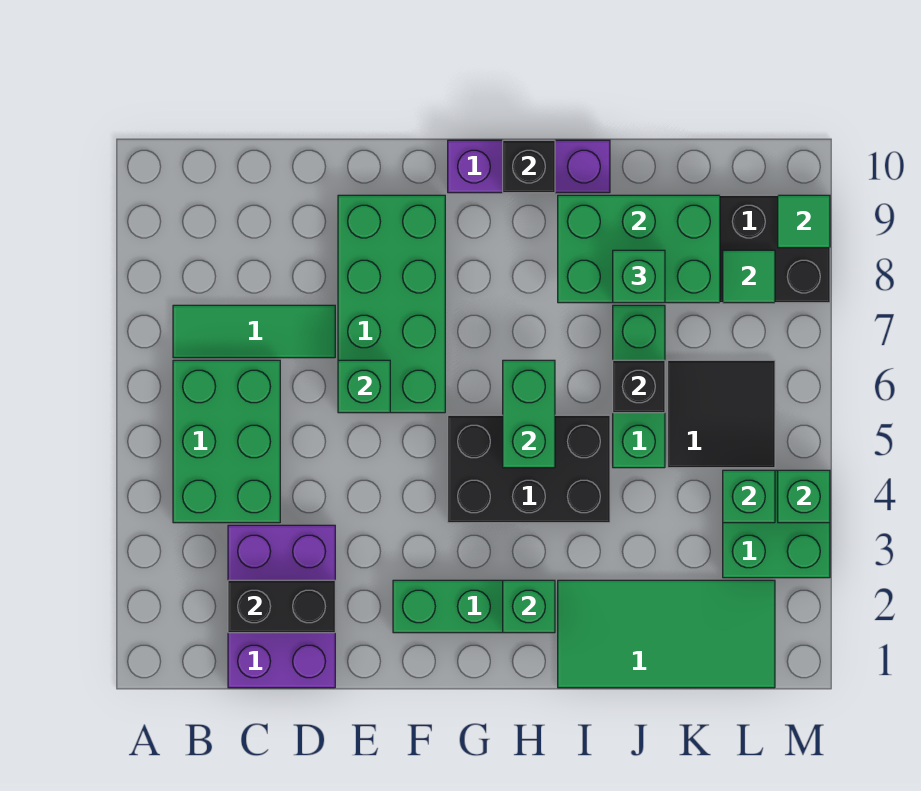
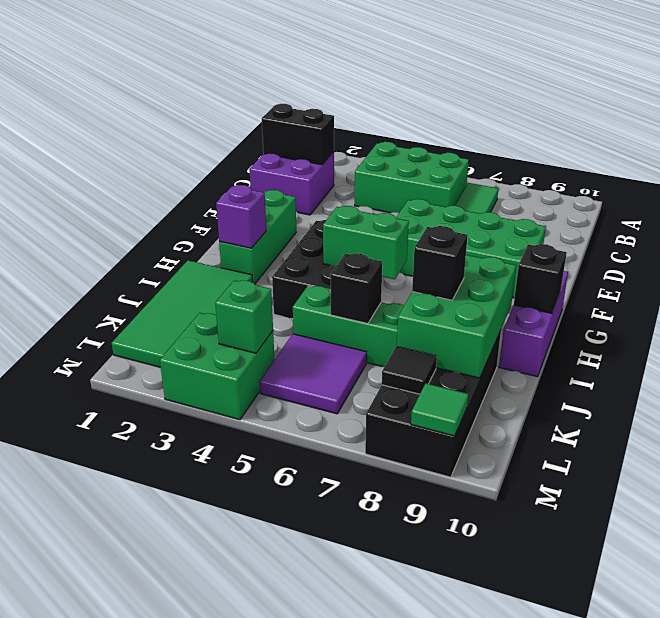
purple 2x3 brick [228,525,335,688] -> purple 2x2 brick [249,152,334,215]
black 1x2 brick [228,580,335,633] -> black 1x2 brick turned to [262,104,334,165]
green 1x1 brick [338,360,390,413] -> none
green 1x1 brick [503,580,555,633] -> purple 1x1 brick [216,185,266,248]
green 1x1 brick [613,250,665,303] -> black 1x1 brick [412,226,468,300]
black 2x2 tile [668,360,775,468] -> purple 2x2 tile [260,334,367,414]
green 1x1 tile [723,250,775,303] -> black 1x1 tile [382,346,437,394]
green 1x1 brick [778,470,830,523] -> none

